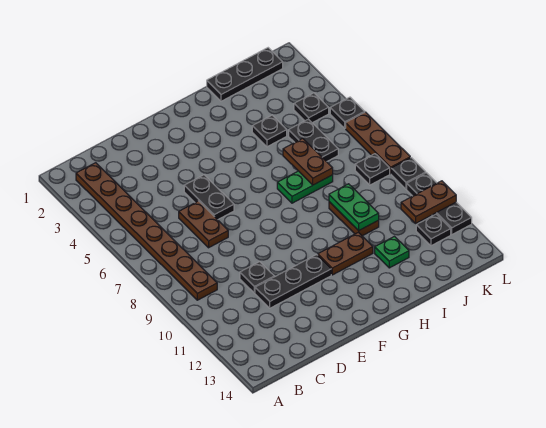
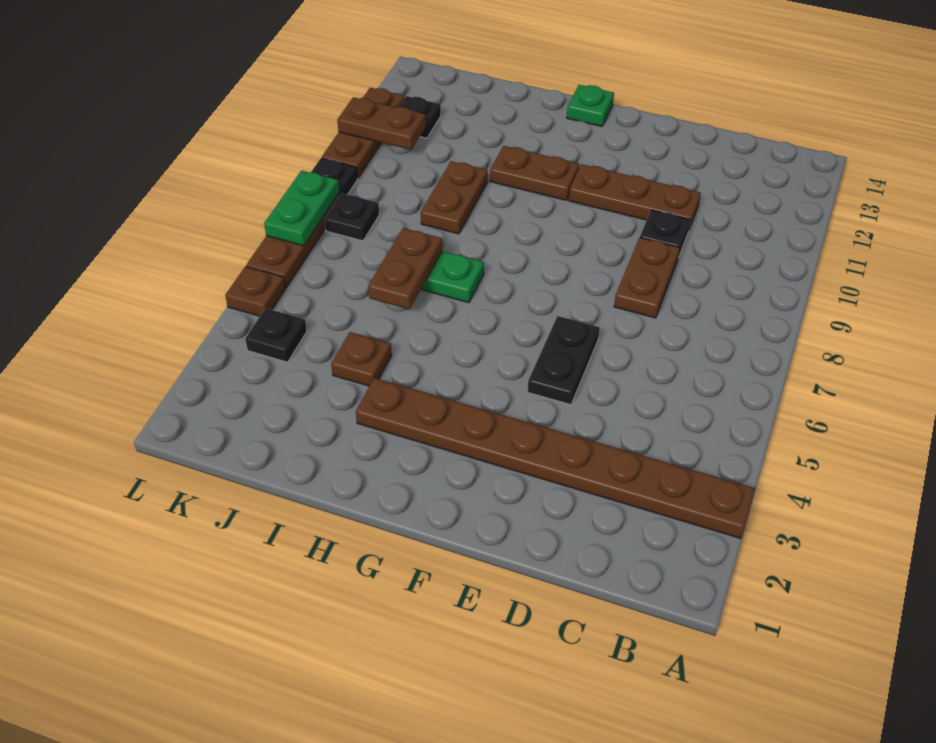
brown 1x8 plate [76,163,217,300] -> brown 1x8 plate turned to [356,378,755,538]
brown 1x2 plate [179,201,228,248] -> brown 1x2 plate moved to [614,238,680,318]
black 1x3 plate [255,255,331,308] -> brown 1x3 plate [569,164,701,229]
black 1x3 plate [207,48,283,101] -> none
black 1x1 plate [252,115,287,147] -> brown 1x1 plate [331,332,392,386]
green 1x2 plate [329,184,379,231] -> green 1x2 plate moved to [264,171,339,246]
green 1x1 plate [375,236,409,268] -> green 1x1 plate moved to [567,85,614,126]
black 1x2 plate [289,119,338,162] -> none
black 1x1 plate [330,97,365,128] -> brown 1x1 plate [225,266,285,316]
black 1x3 plate [407,173,472,234] -> brown 1x3 plate [322,88,404,178]

